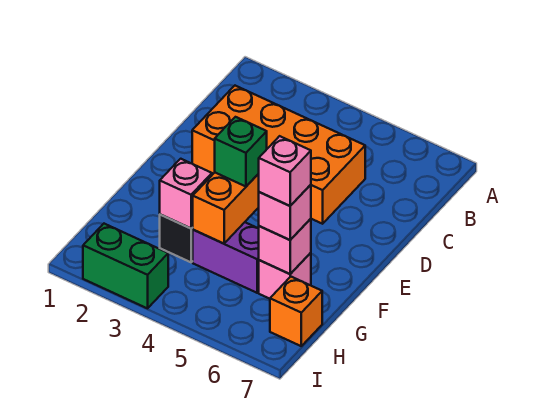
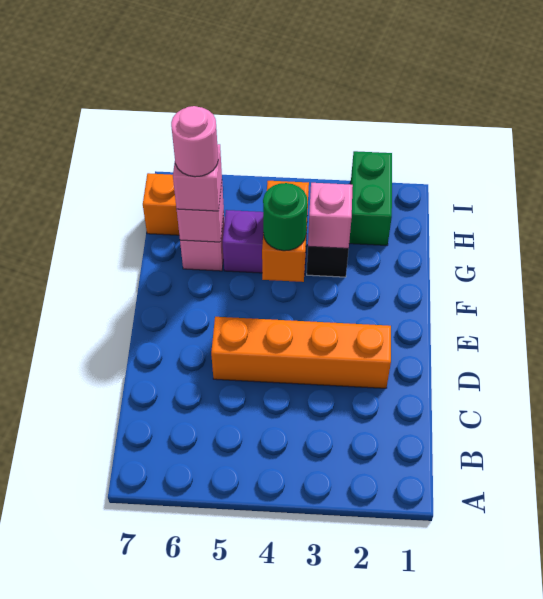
orange 2x4 brick [192,86,365,224] -> orange 1x4 brick [211,317,391,388]
green 1x1 brick [215,117,267,186] -> green 1x1 round brick [263,183,308,251]
pink 1x1 brick [259,136,311,206] -> pink 1x1 round brick [171,106,218,177]
green 1x2 brick [83,224,168,308] -> green 1x2 brick turned to [349,151,392,245]

